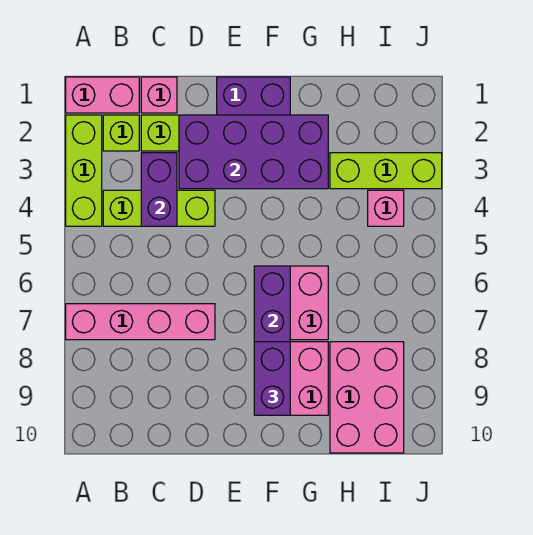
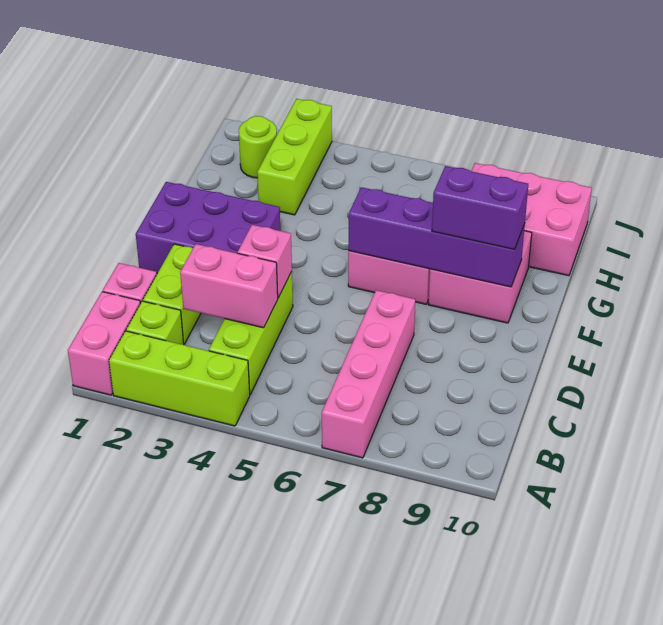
purple 1x2 brick [141,153,177,226] -> pink 1x2 brick [180,244,278,328]
purple 2x4 brick [179,115,328,189] -> none
none -> lime 1x1 round brick [239,116,277,178]
pink 1x1 brick [368,190,404,226] -> pink 1x1 brick moved to [238,225,292,298]

